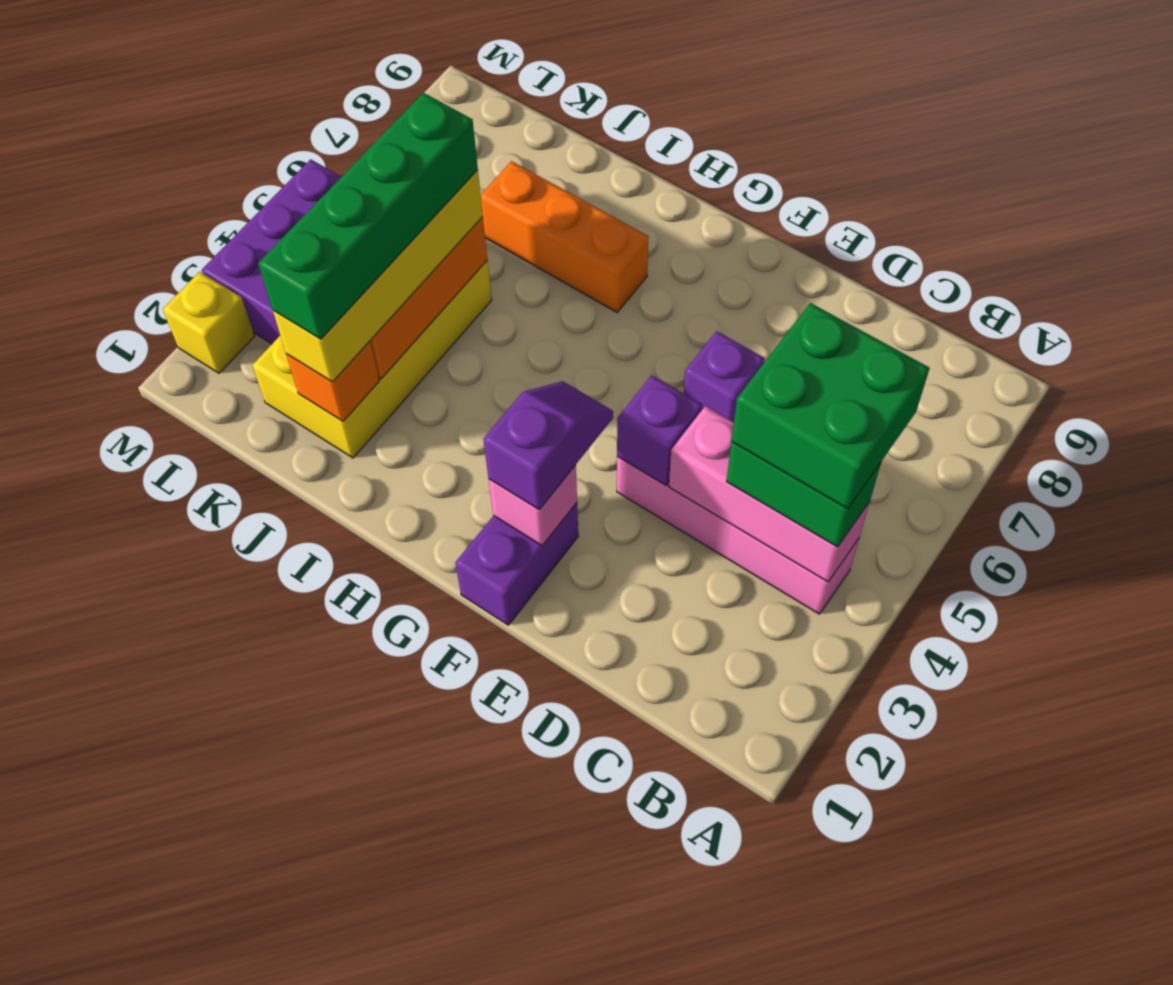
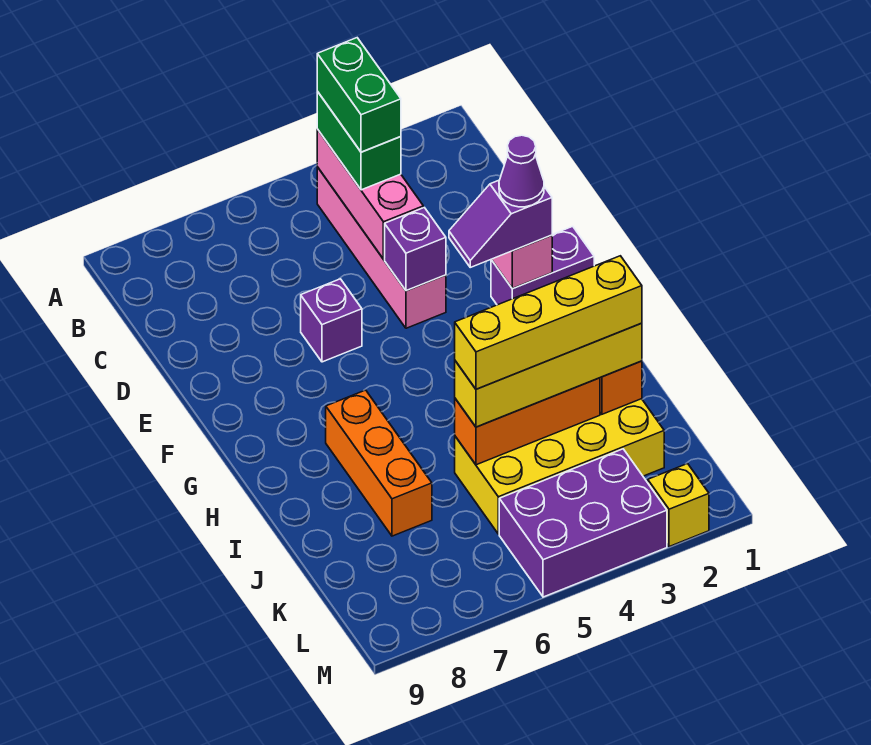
green 2x2 brick [732,303,930,509] -> green 1x2 brick [317,38,401,152]
none -> purple 1x1 cone [499,135,544,207]
green 1x4 brick [258,93,478,339] -> yellow 1x4 brick [455,256,642,389]

